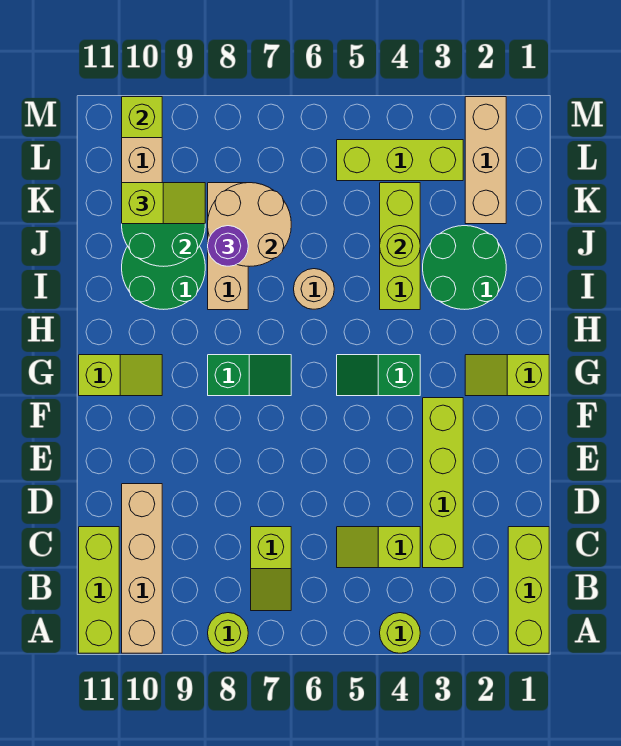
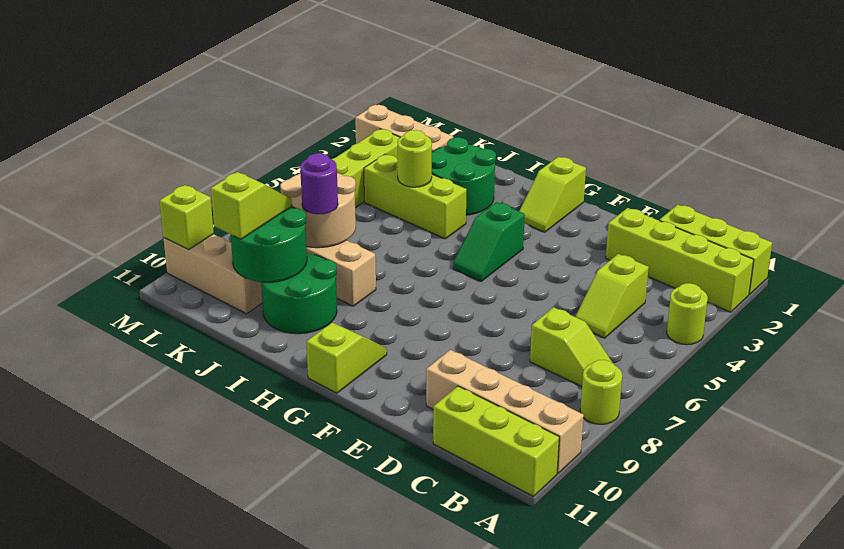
lime 1x4 brick [423,398,463,568] -> lime 1x4 brick moved to [606,208,754,312]
green 1x2 slope [208,355,291,396] -> none
tan 1x1 round brick [294,269,334,309] -> none

